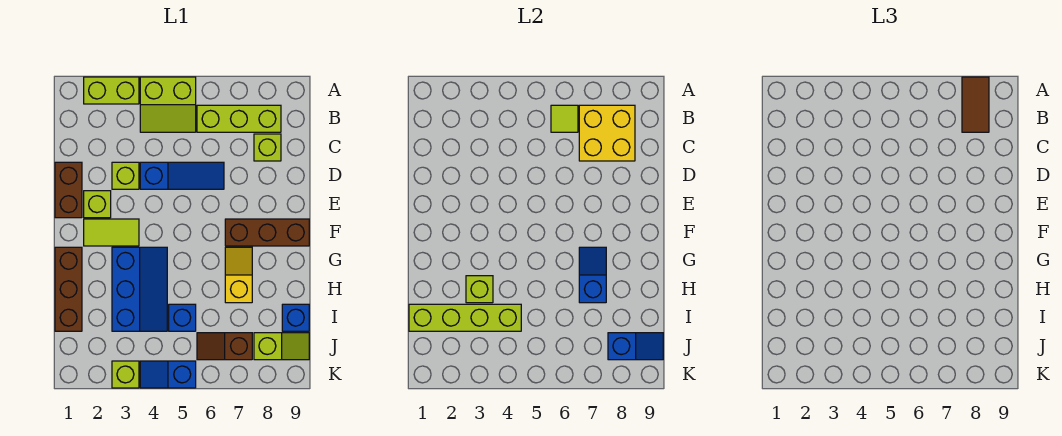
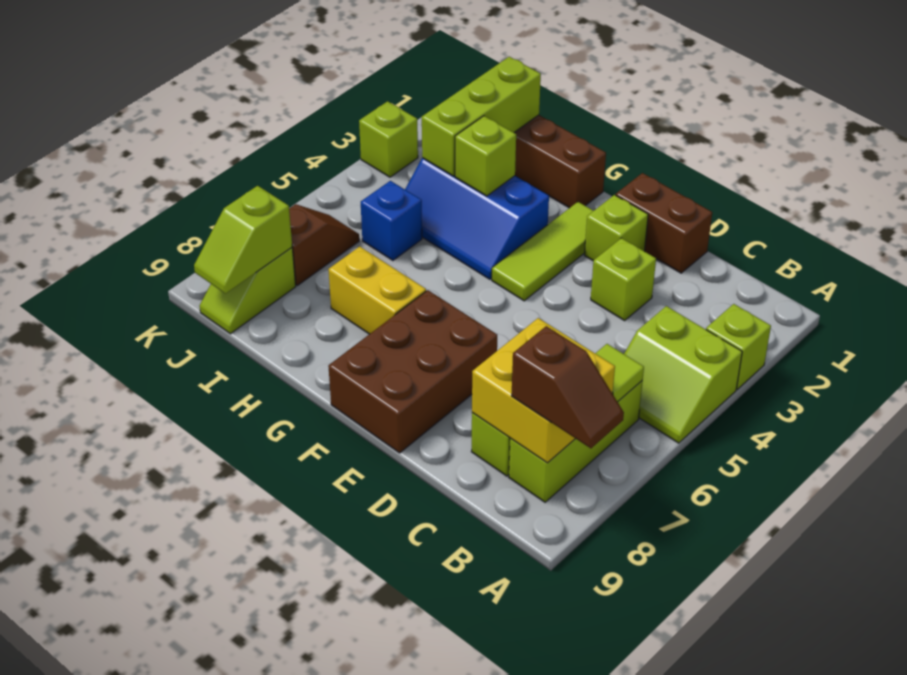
lime 1x2 brick [84,77,139,104] -> lime 1x1 brick [706,304,771,389]
lime 2x2 slope [140,77,196,132] -> lime 2x2 slope turned to [624,306,742,443]
brown 1x2 tile [962,77,989,132] -> brown 1x2 slope [512,326,624,448]
blue 1x3 slope [140,162,224,189] -> none
lime 1x2 tile [84,219,139,246] -> lime 1x3 tile [492,202,593,301]
brown 1x3 brick [225,219,309,246] -> brown 2x3 brick [328,290,497,453]
yellow 1x2 slope [225,247,252,303] -> yellow 1x2 brick [328,246,426,334]
blue 1x2 slope [579,247,606,303] -> none
lime 1x4 brick [409,304,521,331] -> lime 1x3 brick [422,57,541,176]
blue 1x1 brick [282,304,309,331] -> none
blue 1x2 slope [608,333,663,360] -> lime 1x2 slope [194,186,292,294]
blue 1x2 slope [140,361,196,388] -> none

